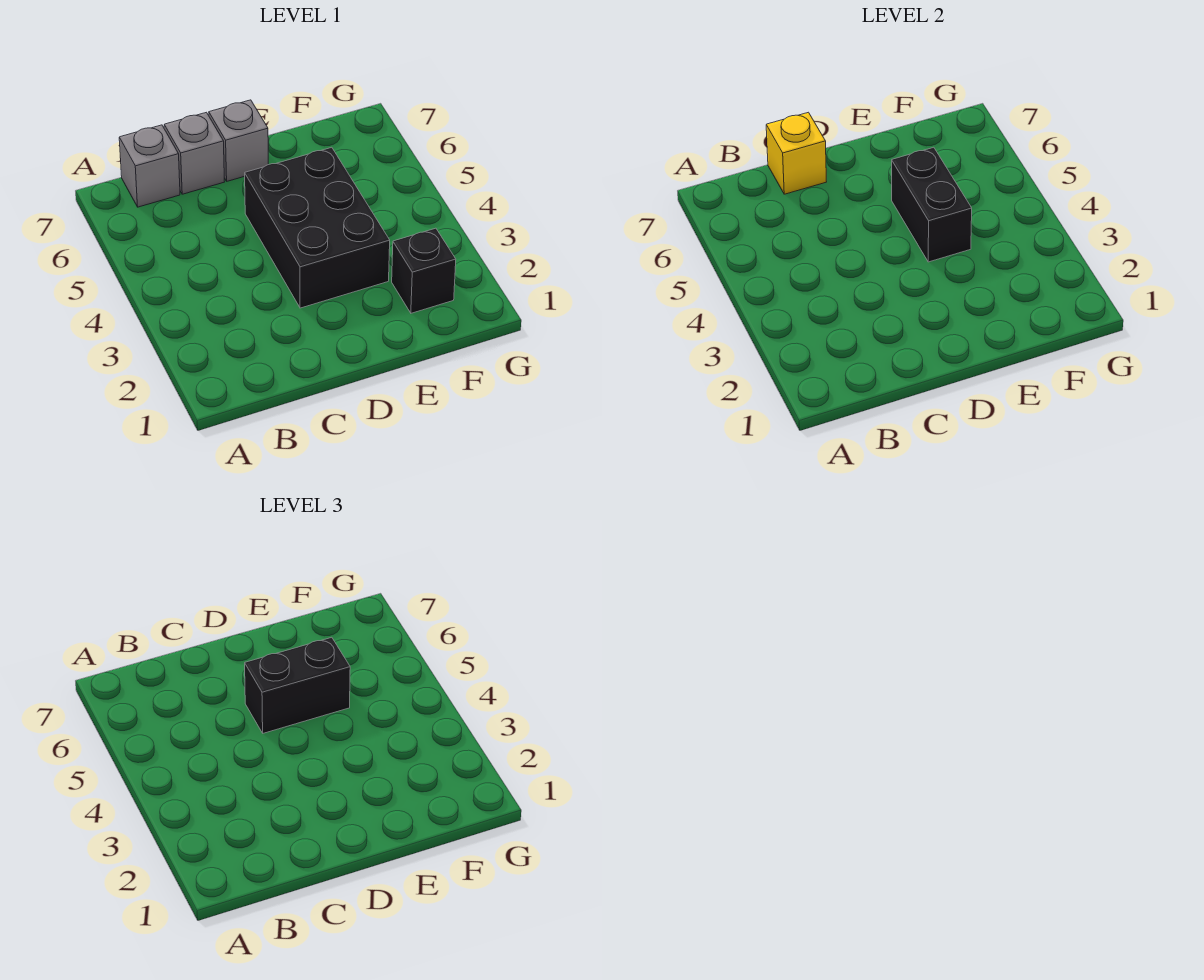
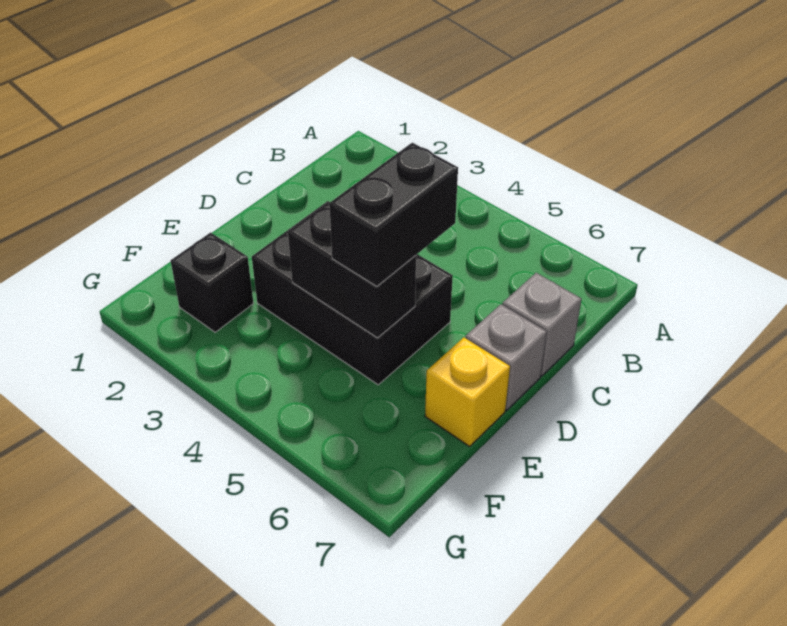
grey 1x1 brick [119,125,180,207] -> none
yellow 1x1 brick [766,112,826,194] -> yellow 1x1 brick moved to [425,337,510,446]

